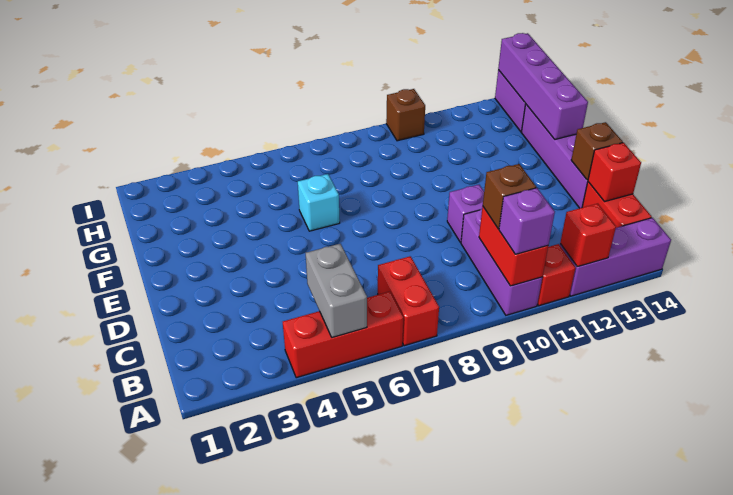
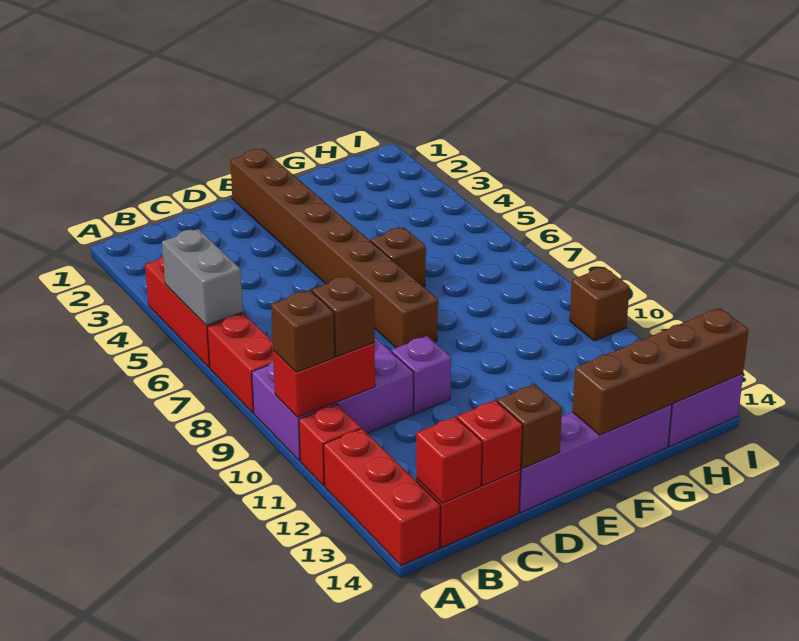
grey 1x2 brick [306,244,367,338] -> grey 1x2 brick turned to [162,229,243,325]
red 1x2 brick [378,256,439,346] -> red 1x2 brick turned to [207,314,274,413]
purple 1x3 brick [461,209,542,315] -> purple 2x3 brick [252,337,413,461]
purple 1x1 brick [499,188,555,254] -> brown 1x1 brick [271,290,335,372]
purple 1x3 brick [560,218,671,296] -> red 1x3 brick [324,428,440,566]
red 1x1 brick [560,204,616,267] -> red 1x1 brick moved to [416,417,482,503]
none -> brown 1x8 brick [230,149,438,348]
cyan 1x1 brick [298,174,340,231] -> brown 1x1 brick [370,227,426,287]
purple 1x4 brick [498,33,588,139] -> brown 1x4 brick [572,308,748,435]

